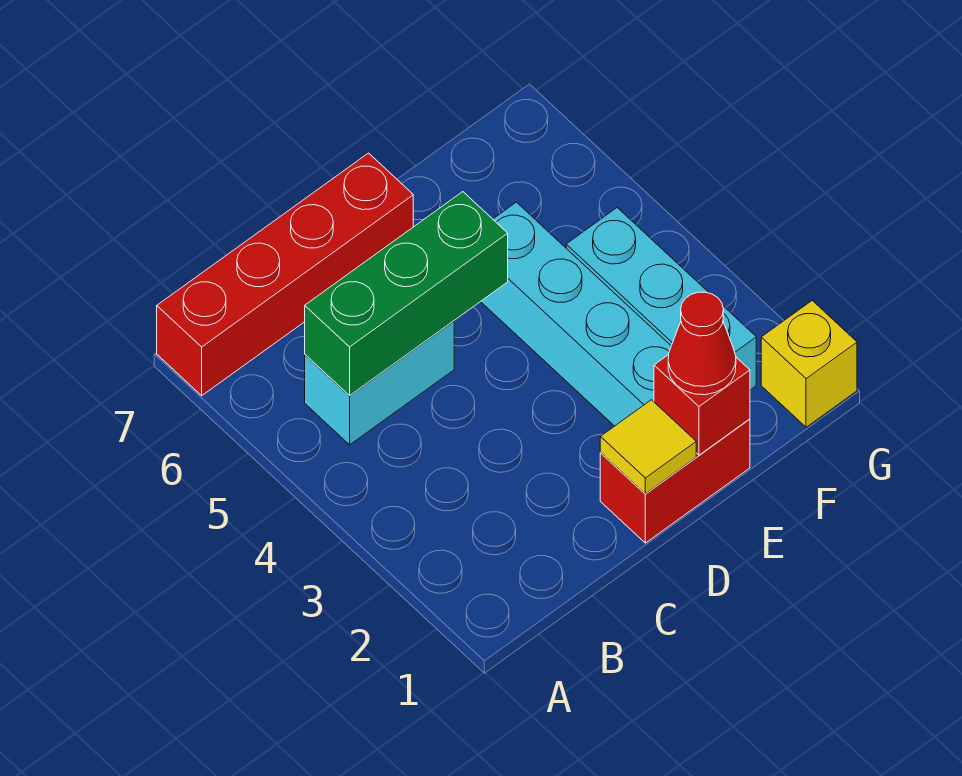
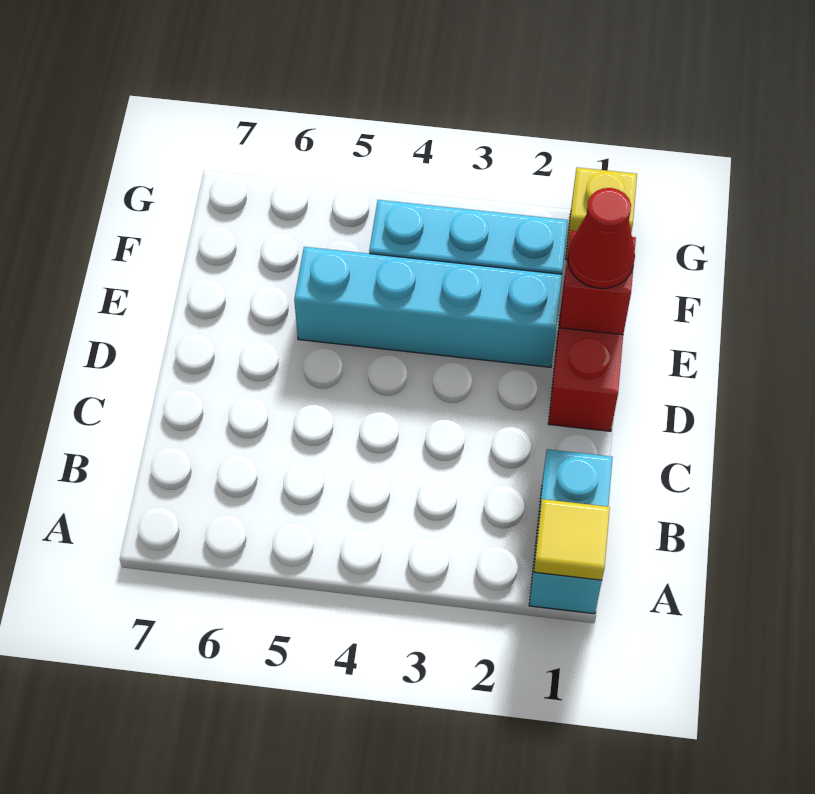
red 1x4 brick [157,153,413,396] -> none
cyan 1x2 brick [305,321,454,445] -> cyan 1x2 brick moved to [529,449,613,614]
green 1x3 brick [305,192,508,395] -> none
yellow 1x1 tile [600,400,696,494] -> yellow 1x1 tile moved to [534,499,610,580]

